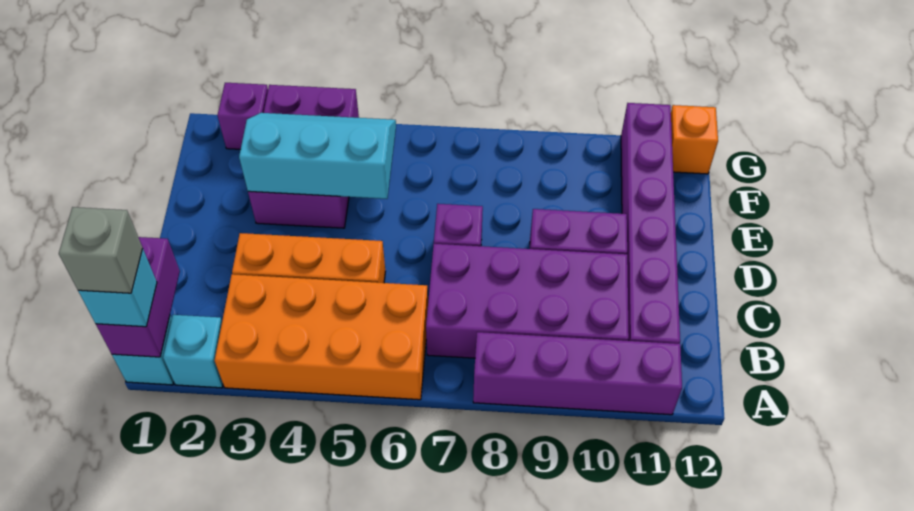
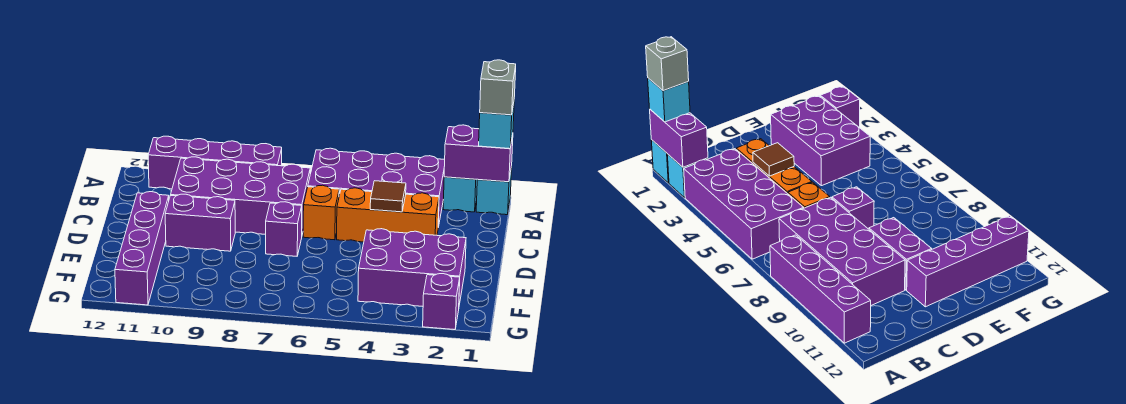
purple 1x2 brick [96,237,180,357] -> purple 1x2 brick turned to [444,125,513,182]
orange 2x4 brick [215,274,428,400] -> purple 2x4 brick [308,148,445,227]
purple 1x6 brick [621,103,680,344] -> purple 1x4 brick [115,192,169,305]
none -> brown 1x1 tile [370,181,406,212]
purple 2x3 brick [248,85,359,228] -> purple 2x3 brick turned to [358,229,466,306]
cyan 2x3 slope [239,113,396,199] -> none
orange 1x1 brick [671,105,718,174] -> orange 1x1 brick moved to [303,185,339,240]

